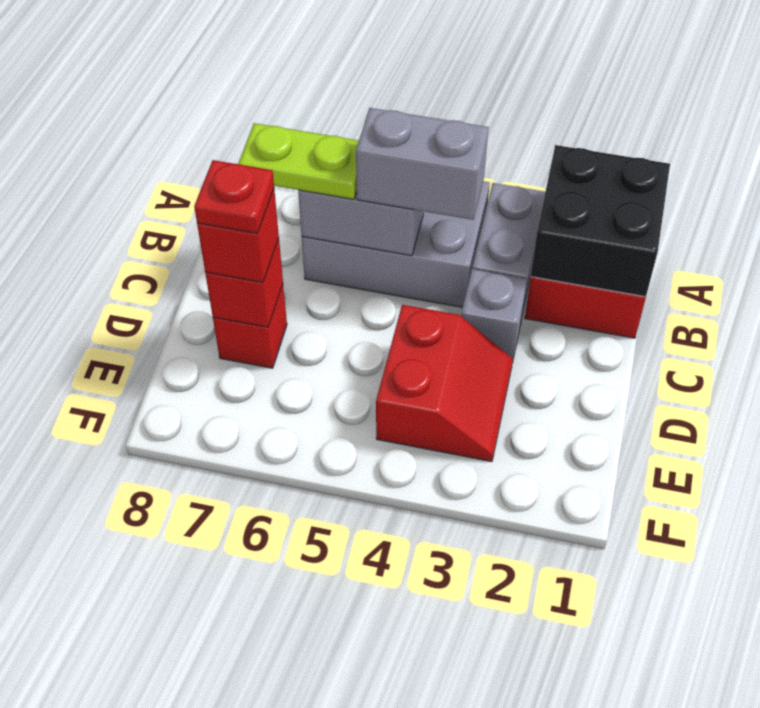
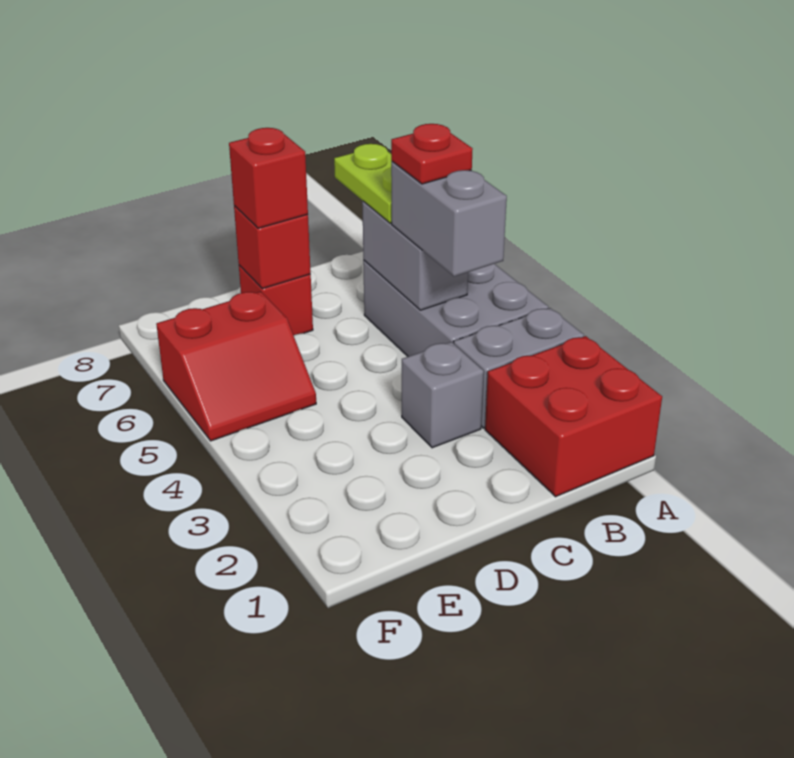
black 2x2 brick [531,145,670,297] -> none
red 2x2 slope [376,305,513,462] -> red 2x2 slope moved to [156,292,316,441]
red 1x1 plate [194,160,274,234] -> red 1x1 plate moved to [391,124,473,184]

